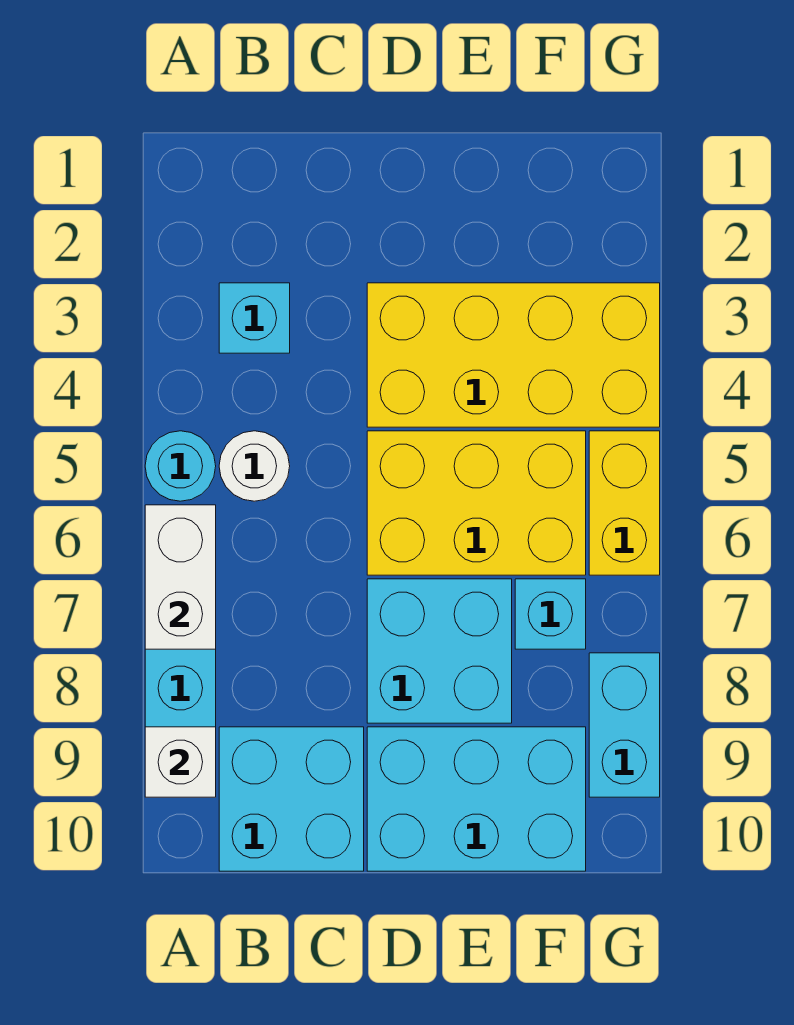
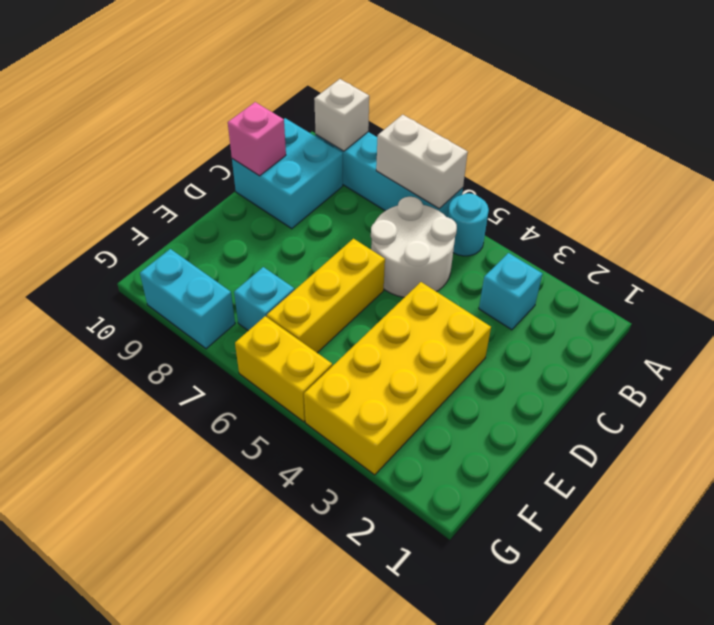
white 1x1 round brick [219,431,290,501] -> white 2x2 round brick [371,197,457,297]
none -> pink 1x1 brick [228,102,286,176]
yellow 2x3 brick [367,431,586,575] -> yellow 1x3 brick [267,239,385,353]
cyan 2x2 brick [367,579,512,723] -> none
cyan 2x3 brick [367,727,586,871] -> none

